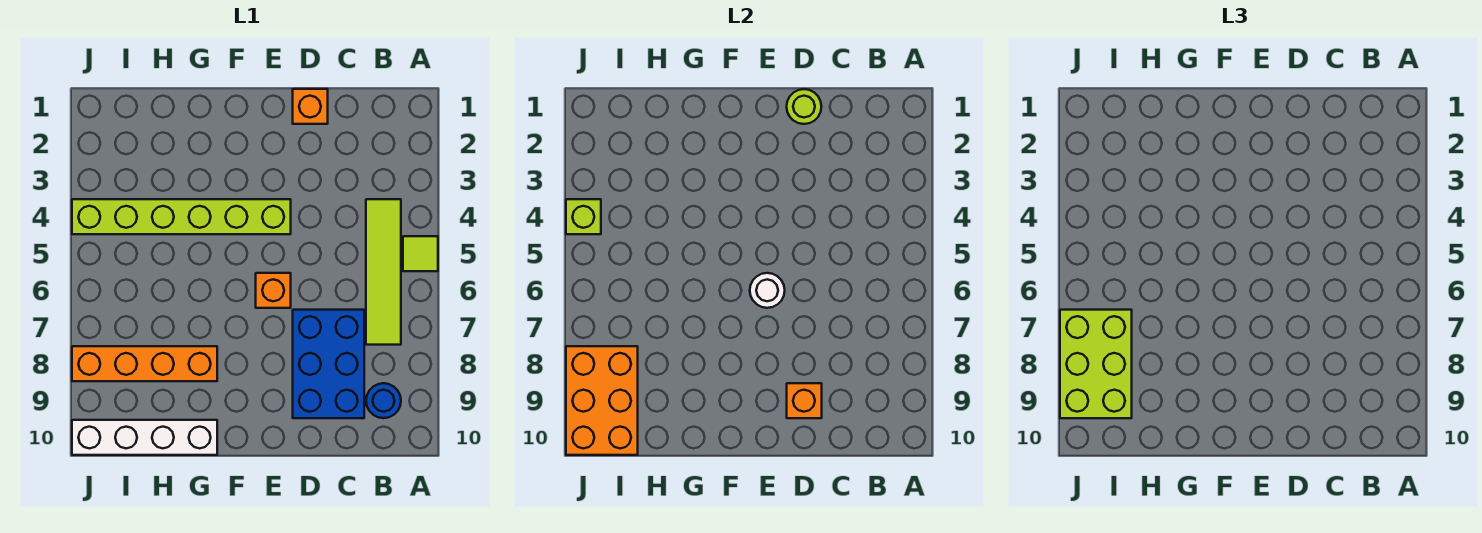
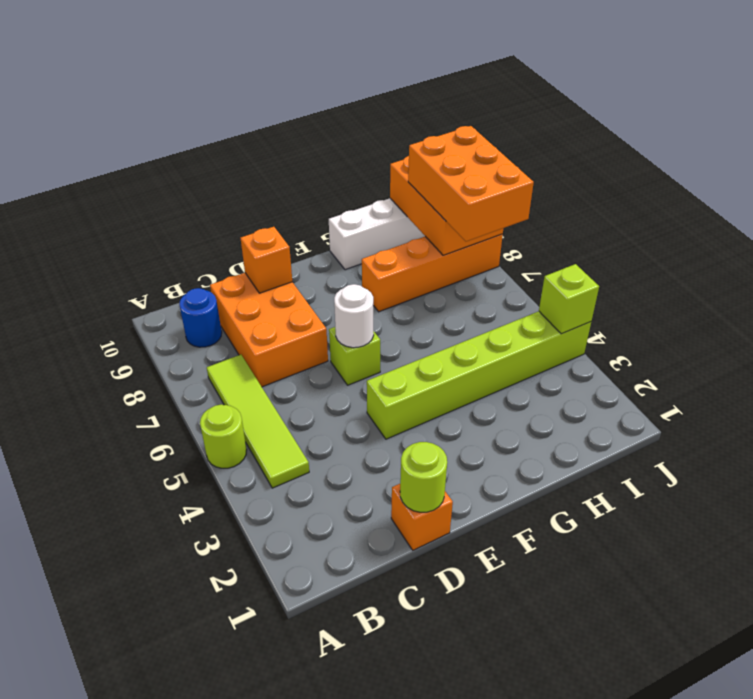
lime 1x1 tile [403,236,438,271] -> lime 1x1 round brick [200,405,247,468]
blue 2x3 brick [293,310,364,418] -> orange 2x3 brick [210,273,328,387]
orange 1x1 brick [256,273,291,308] -> lime 1x1 brick [329,327,380,385]
lime 2x3 brick [1060,310,1132,418] -> orange 2x3 brick [408,126,534,241]

